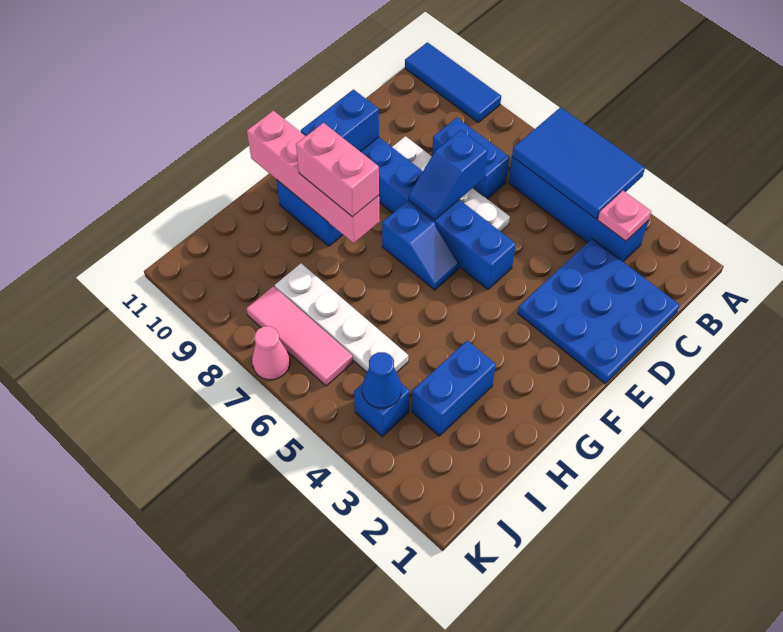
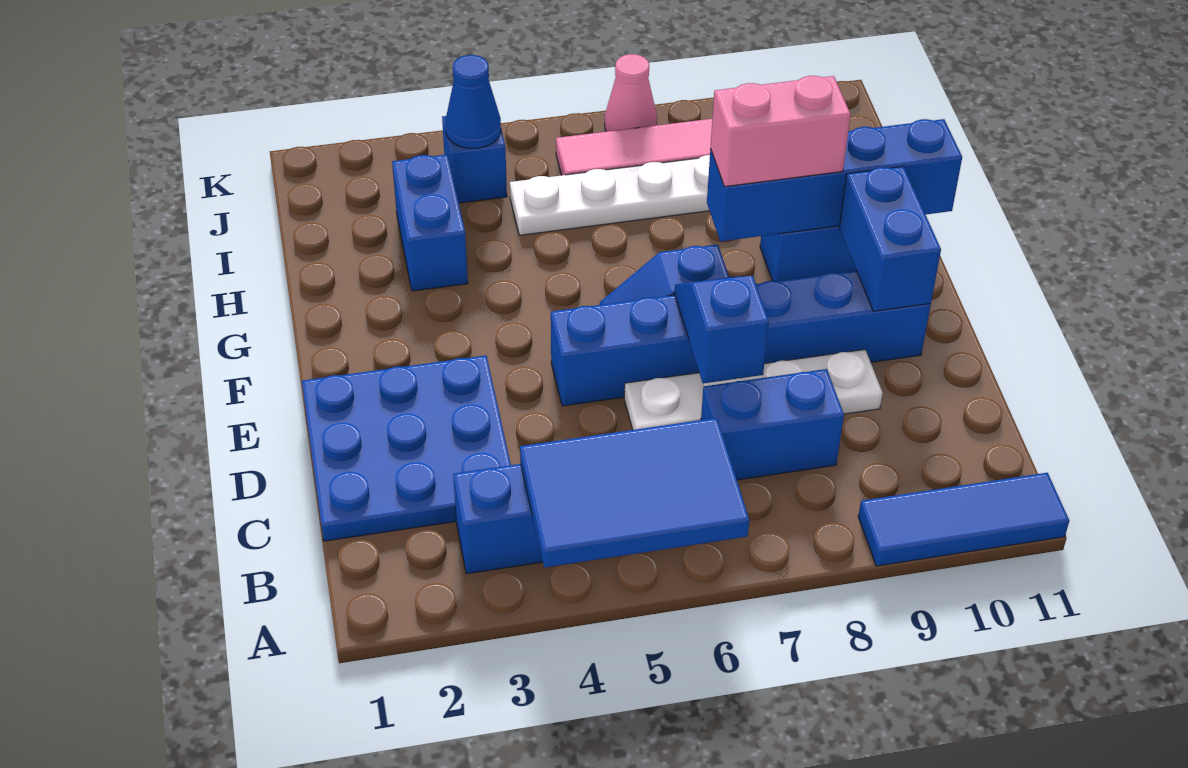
pink 1x1 plate [598,191,651,241] -> none
pink 1x4 brick [247,111,380,243] -> blue 1x4 brick [707,119,962,241]

